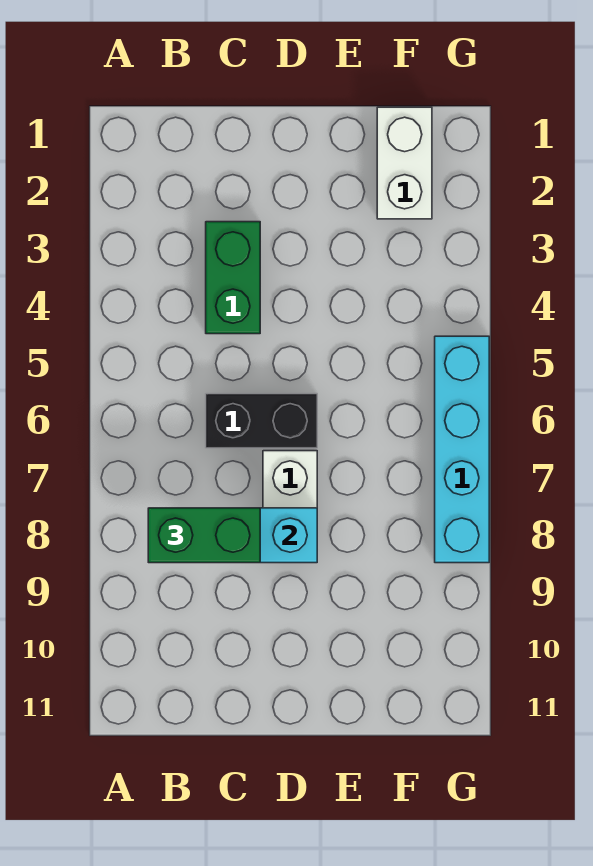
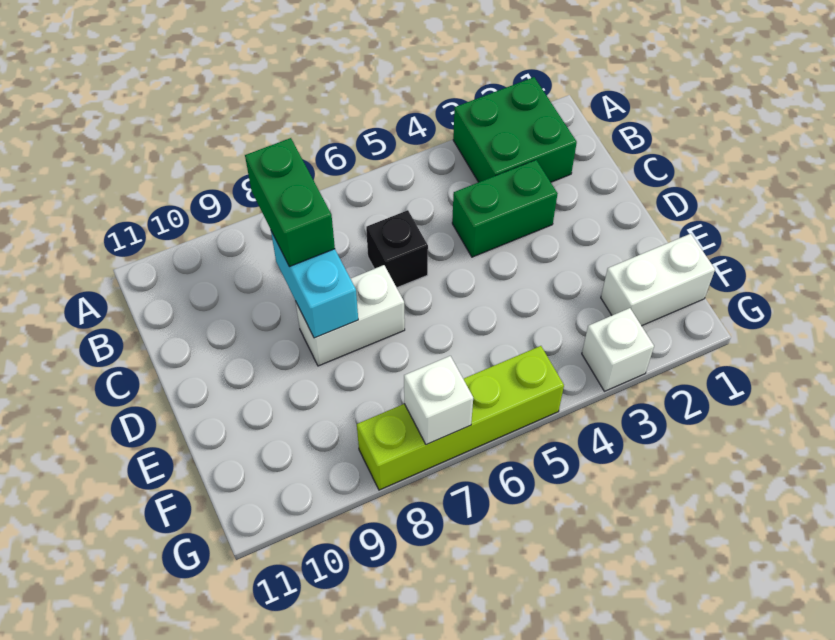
none -> green 2x2 brick [453,77,577,182]
black 1x2 brick [206,394,317,448] -> black 1x1 brick [366,210,428,288]
none -> white 1x1 brick [582,308,654,391]
cyan 1x4 brick [435,336,489,563] -> lime 1x4 brick [357,346,564,490]
none -> white 1x1 brick [404,356,473,445]

